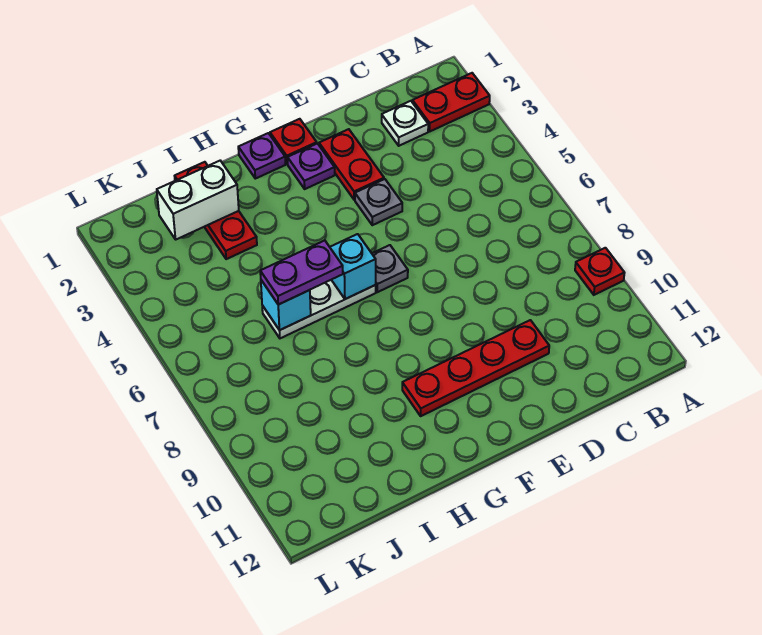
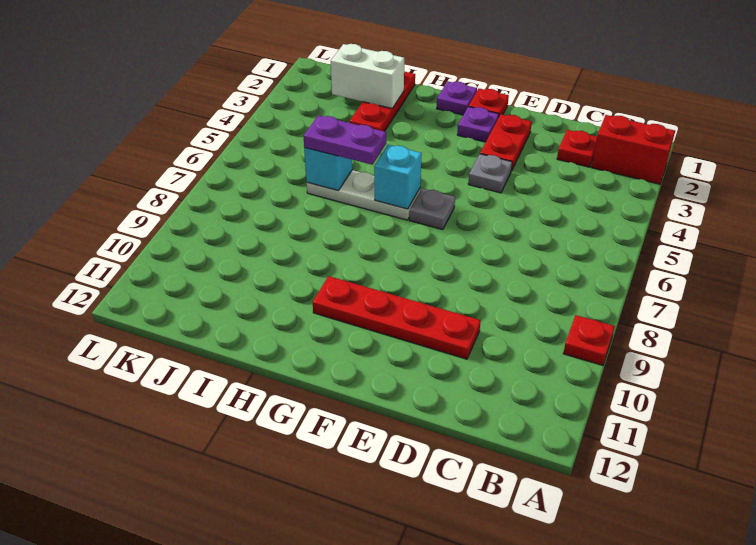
red 1x2 plate [412,73,490,131] -> red 1x2 brick [592,115,675,184]
white 1x1 plate [382,101,428,146] -> red 1x1 plate [557,130,597,167]

